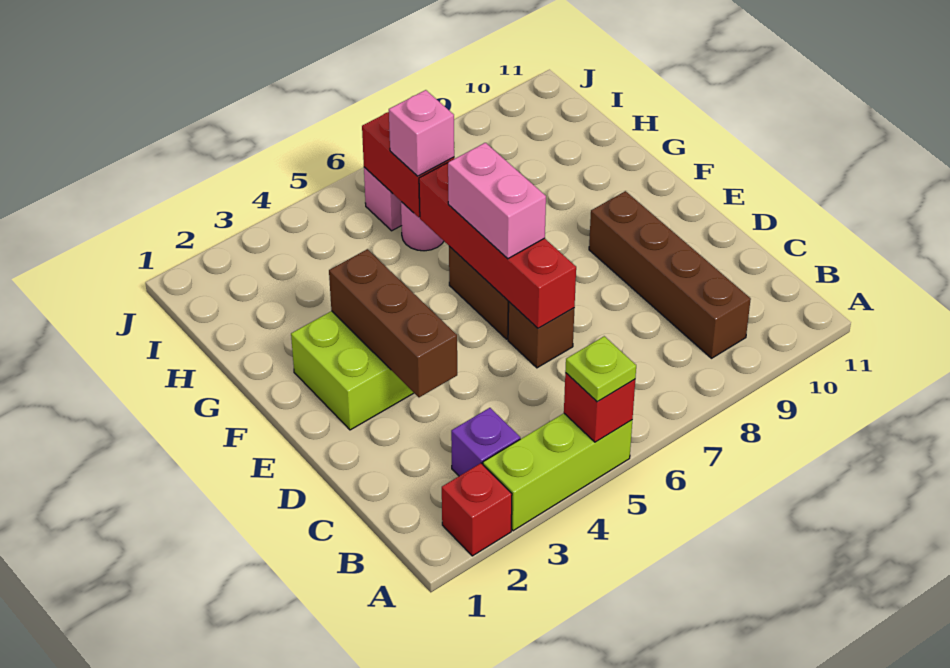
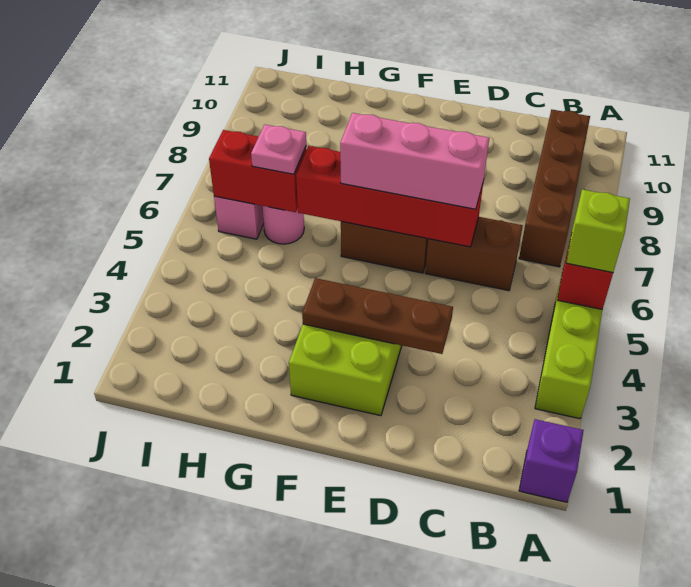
red 1x1 brick [442,463,512,556] -> none
lime 1x1 plate [565,336,636,402] -> lime 1x1 brick [566,189,630,272]
purple 1x1 brick [451,408,520,476] -> purple 1x1 brick moved to [519,419,584,502]
brown 1x4 brick [589,191,751,358] -> brown 1x4 brick turned to [519,110,590,267]
brown 1x3 brick [329,249,457,397] -> brown 1x3 plate [302,278,453,354]
brown 1x1 brick [508,302,574,368] -> brown 1x2 brick [425,217,523,291]
pink 1x2 brick [448,143,546,259] -> pink 1x3 brick [340,113,489,209]
pink 1x1 brick [389,90,454,176] -> pink 1x1 plate [251,125,306,174]

